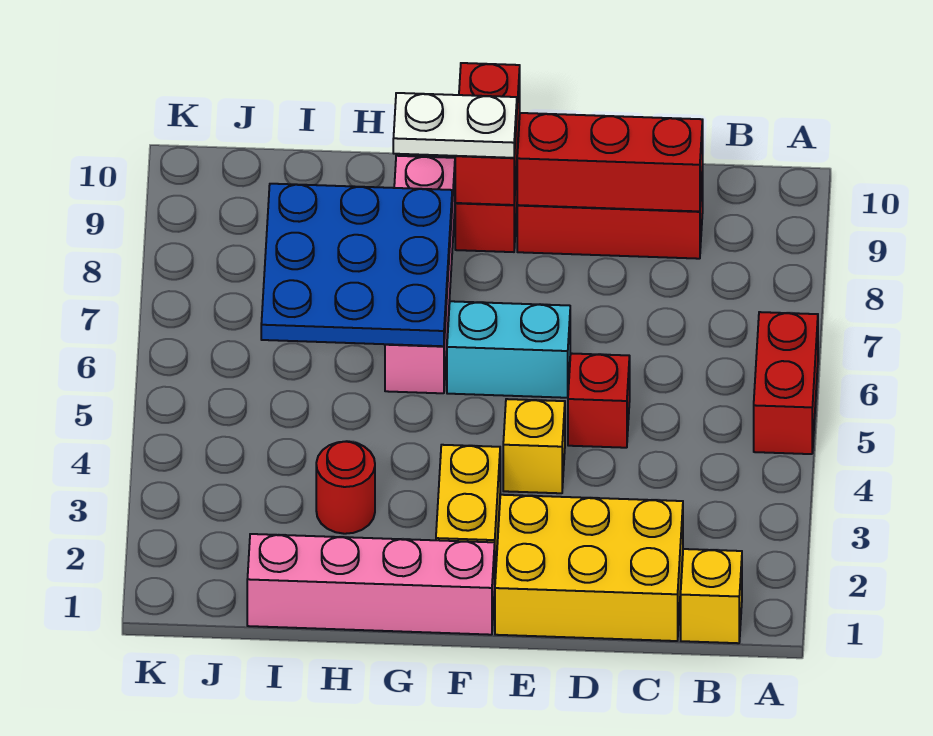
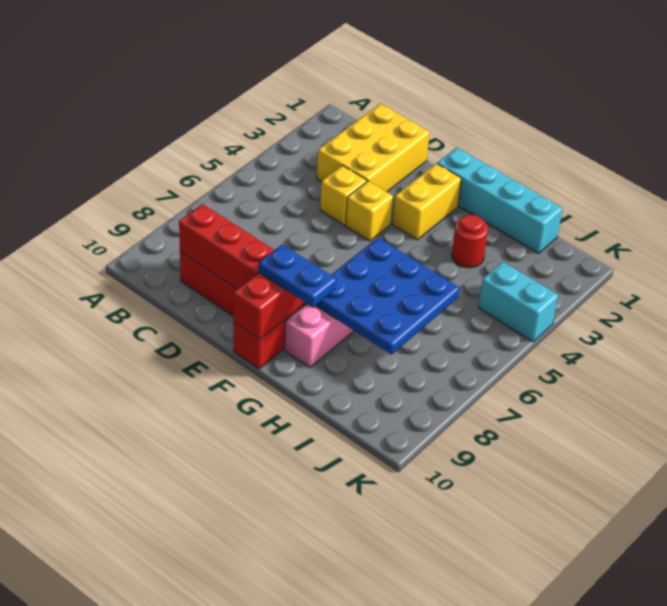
red 1x2 brick [754,312,818,454] -> none
yellow 1x1 brick [681,549,742,643] -> yellow 1x1 brick moved to [320,166,367,225]
yellow 2x3 brick [495,495,683,641] -> yellow 2x3 brick turned to [317,104,430,192]
red 1x1 brick [568,353,630,448] -> none
cyan 1x2 brick [447,301,570,398] -> cyan 1x2 brick moved to [479,262,558,342]
pink 1x4 brick [247,534,495,635] -> cyan 1x4 brick [437,147,563,253]
white 1x2 plate [393,93,517,158] -> blue 1x2 plate [259,244,337,307]

